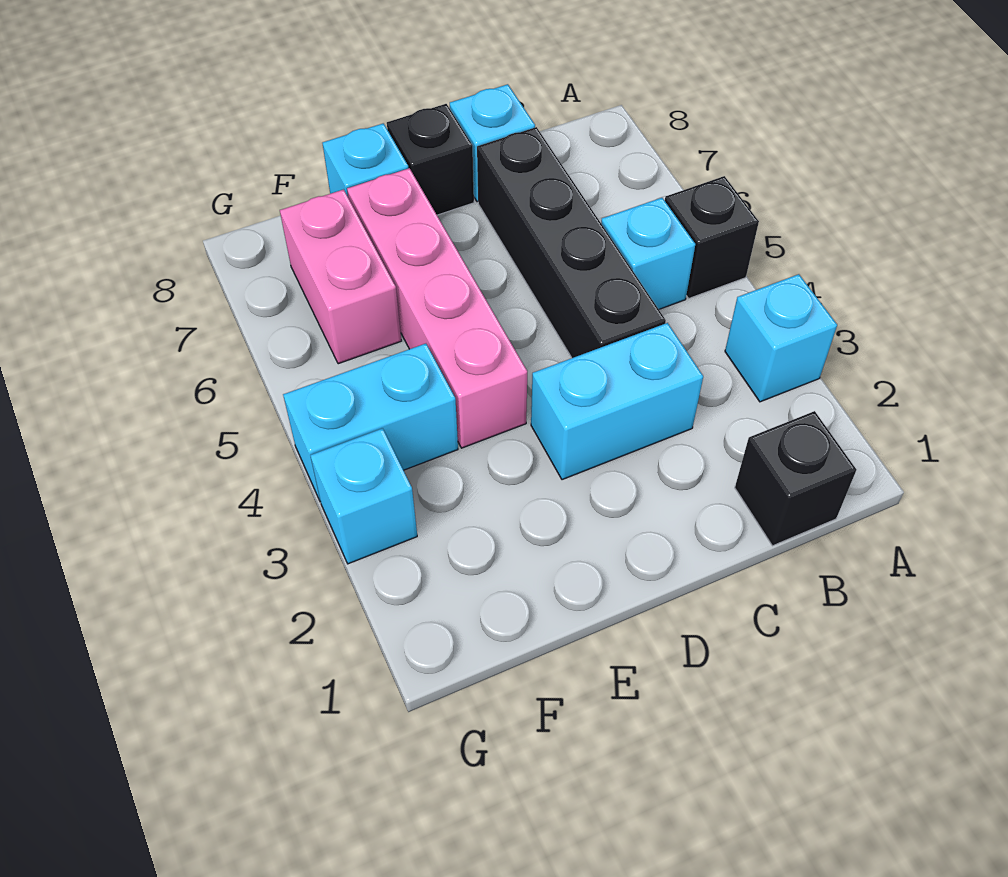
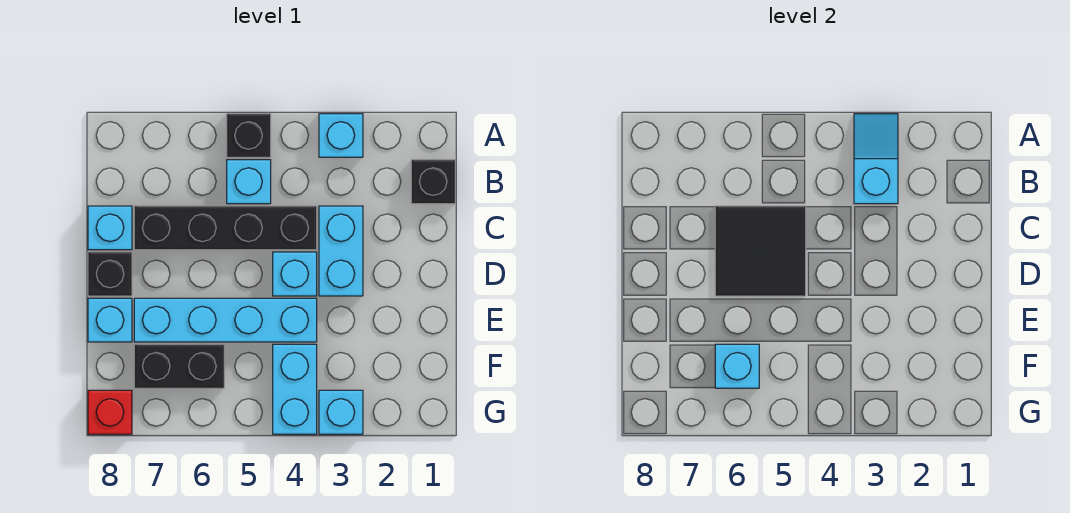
none -> cyan 1x2 slope [854,114,898,204]
none -> black 2x2 tile [715,206,806,296]
none -> cyan 1x1 brick [273,252,317,296]
pink 1x4 brick [347,168,527,448] -> cyan 1x4 brick [134,298,317,342]
pink 1x2 brick [280,189,401,364] -> black 1x2 brick [134,344,224,388]
none -> cyan 1x1 brick [715,344,759,388]
none -> red 1x1 brick [88,390,132,434]

